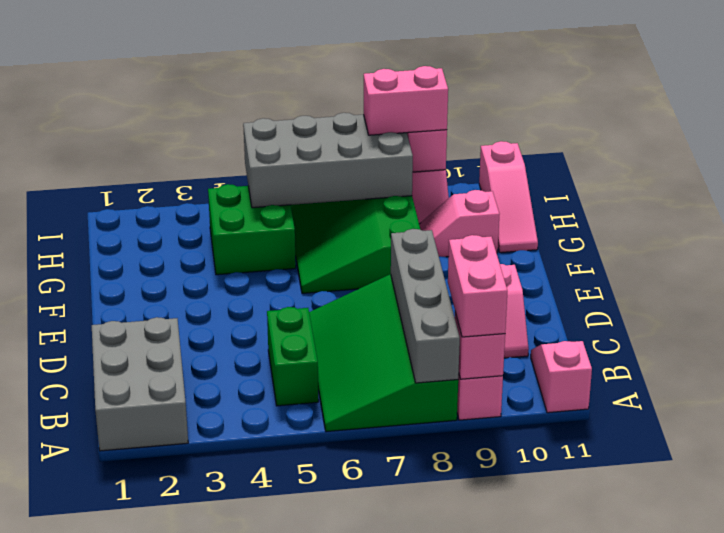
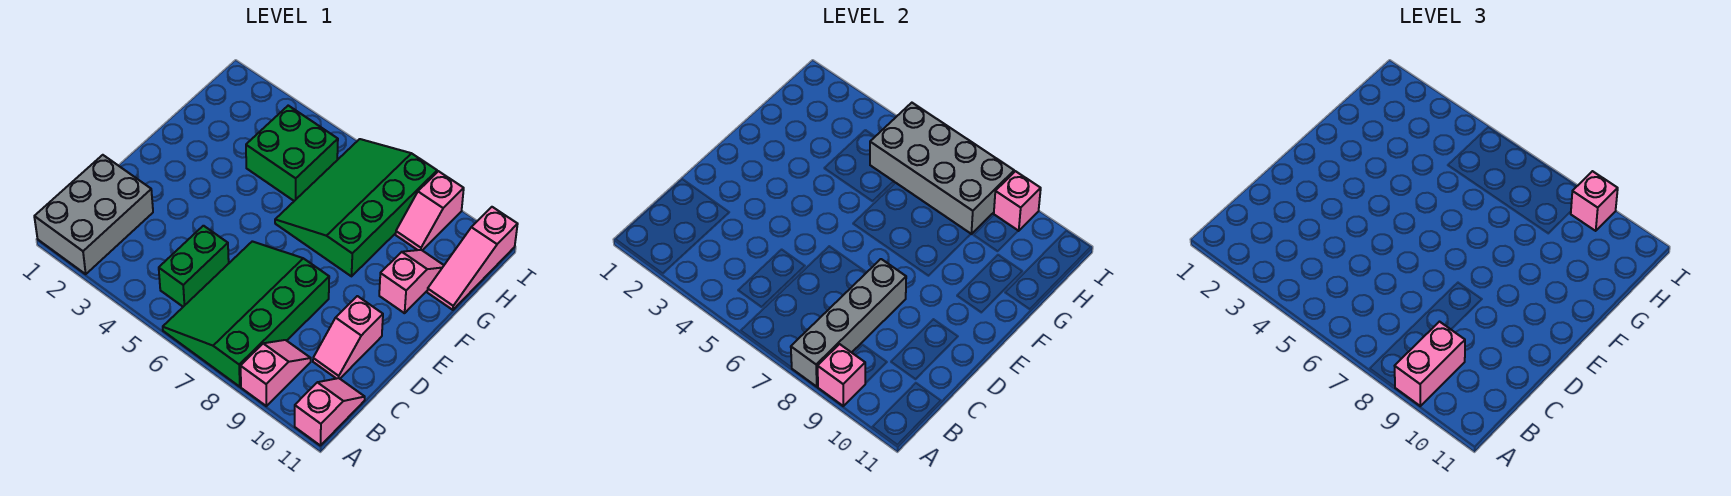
pink 1x2 slope [419,190,499,257] -> pink 1x2 slope turned to [379,250,444,313]
pink 1x2 brick [364,66,448,135] -> pink 1x1 brick [1571,171,1618,231]

